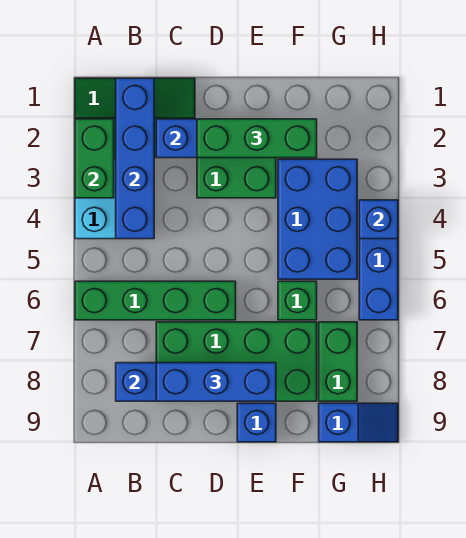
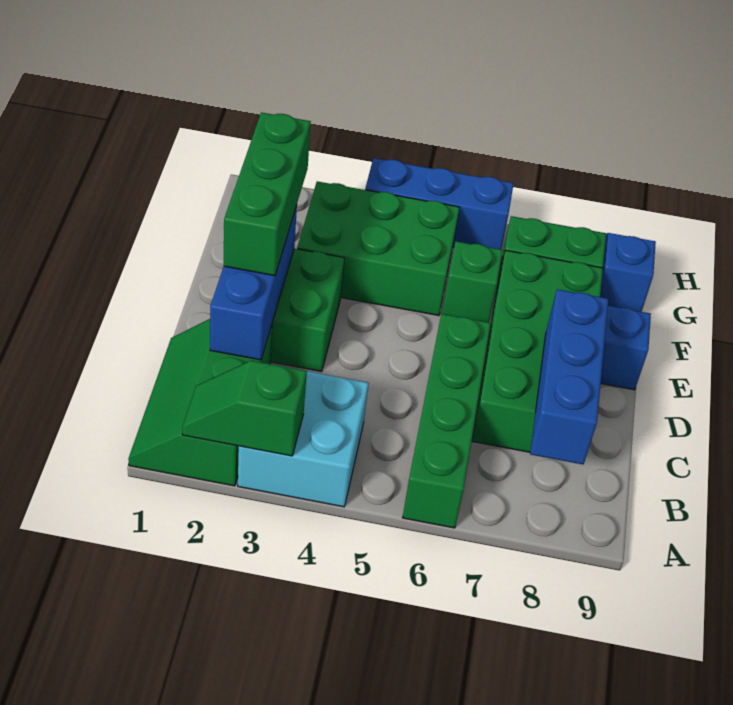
green 1x2 brick [75,119,114,198] -> green 1x2 slope [182,360,307,456]
blue 1x4 brick [116,78,154,239] -> none
blue 1x3 brick [156,363,276,401] -> none
blue 2x3 brick [278,159,357,279] -> green 2x3 brick [297,181,459,316]
blue 1x1 brick [359,200,398,239] -> none

